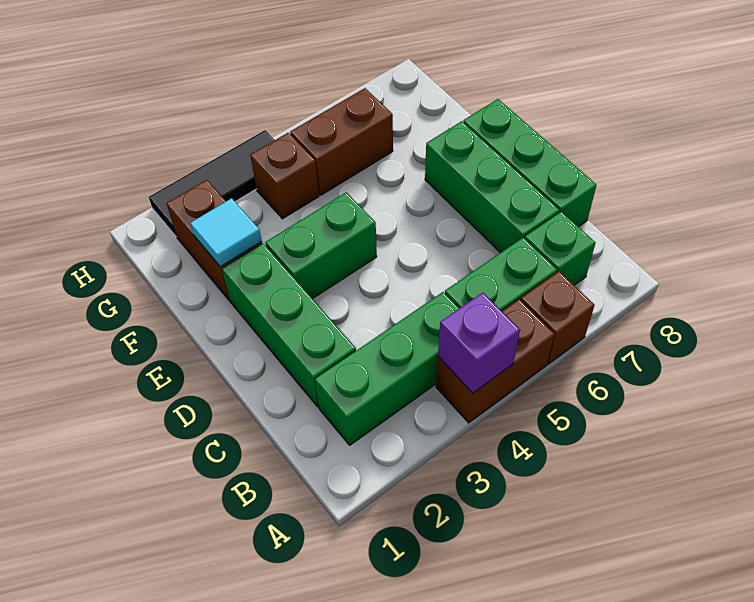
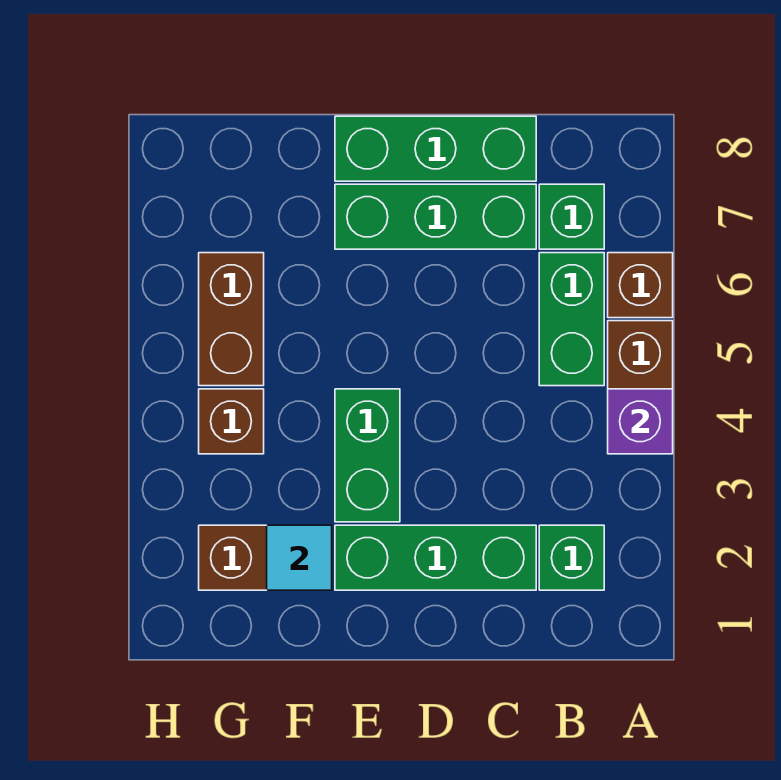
green 1x3 brick [315,292,459,445] -> green 1x1 brick [539,525,604,590]
black 1x3 tile [149,130,274,237] -> none

